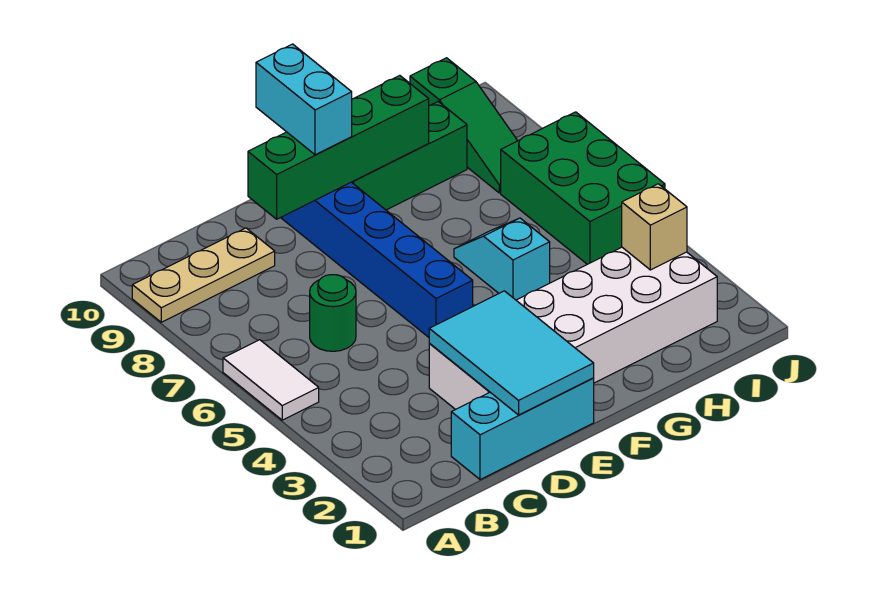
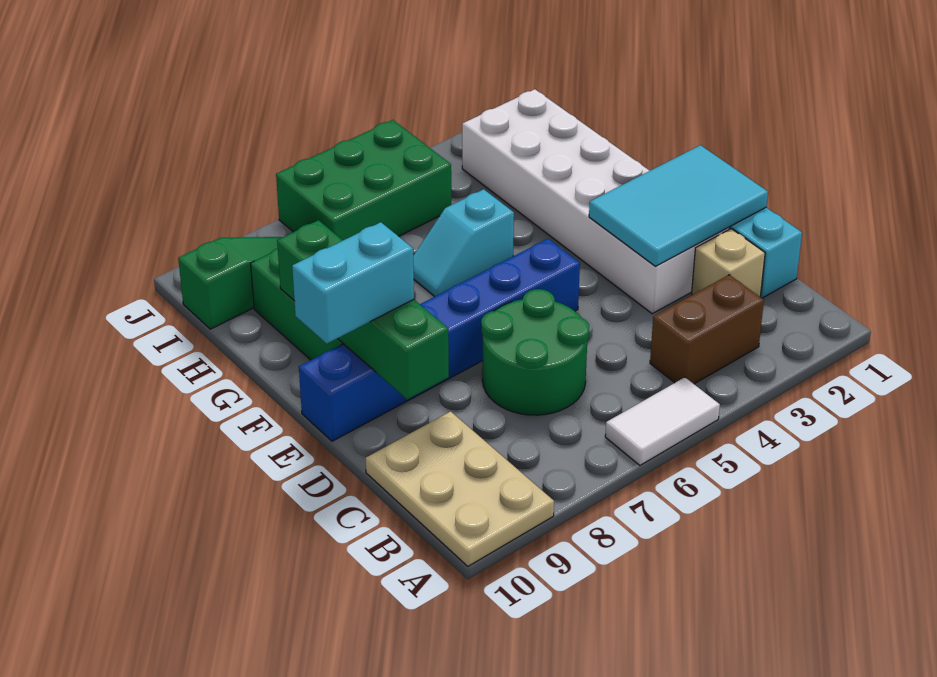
tan 1x3 plate [132,228,275,322] -> tan 2x3 plate [366,411,554,566]
none -> brown 1x2 brick [650,275,764,384]
green 1x1 round brick [310,275,356,351] -> green 2x2 round brick [481,289,589,415]
tan 1x1 brick [622,184,687,270] -> tan 1x1 brick moved to [692,229,765,297]

